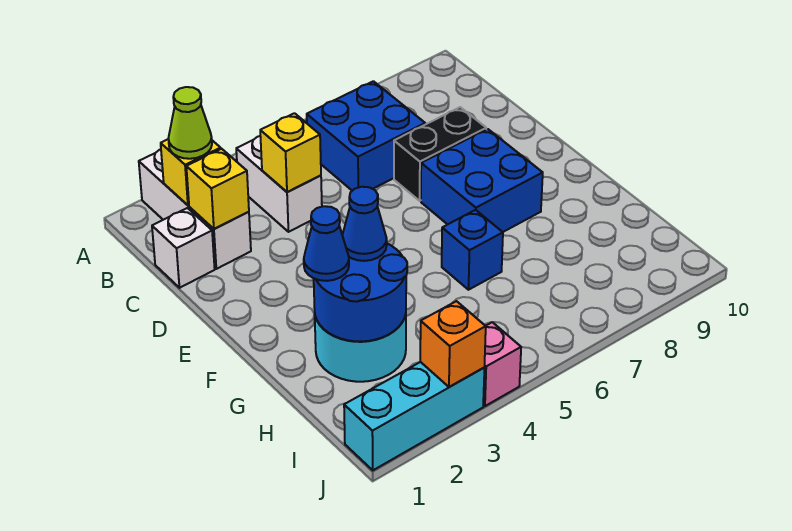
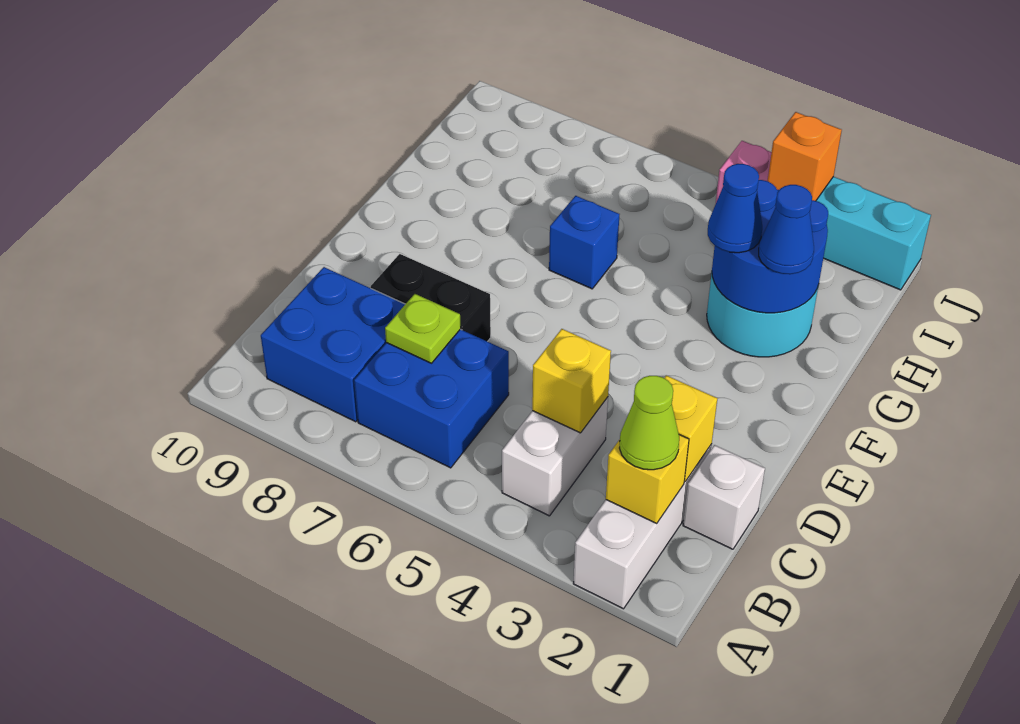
none -> lime 1x1 plate [385,294,461,363]
blue 2x2 brick [421,129,543,232] -> blue 2x2 brick moved to [261,267,405,422]

